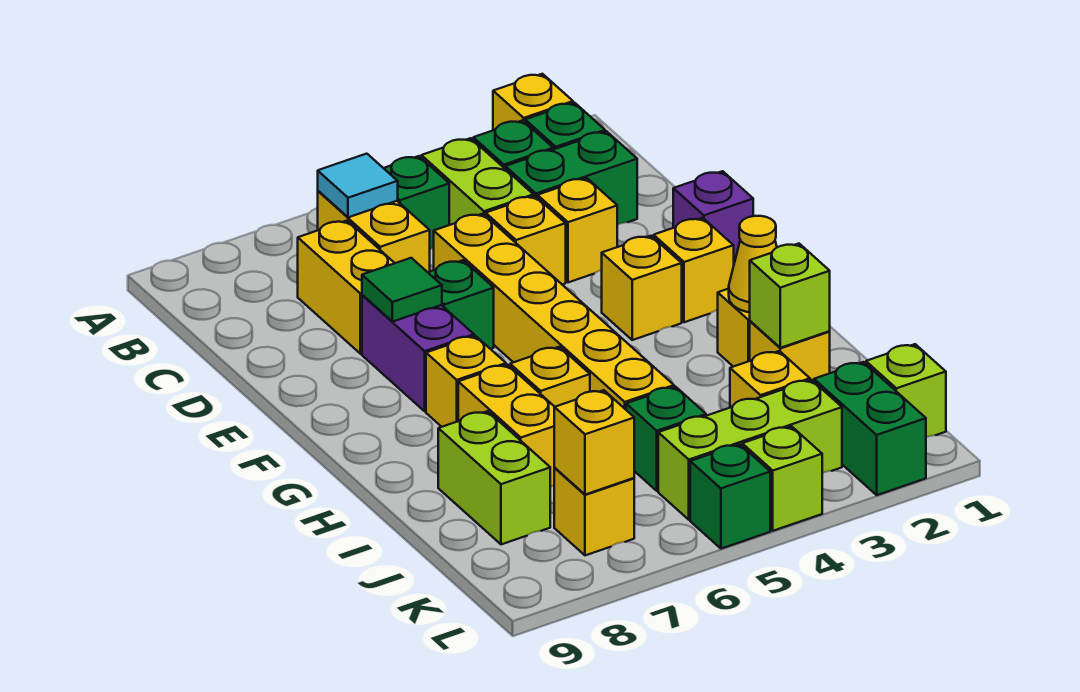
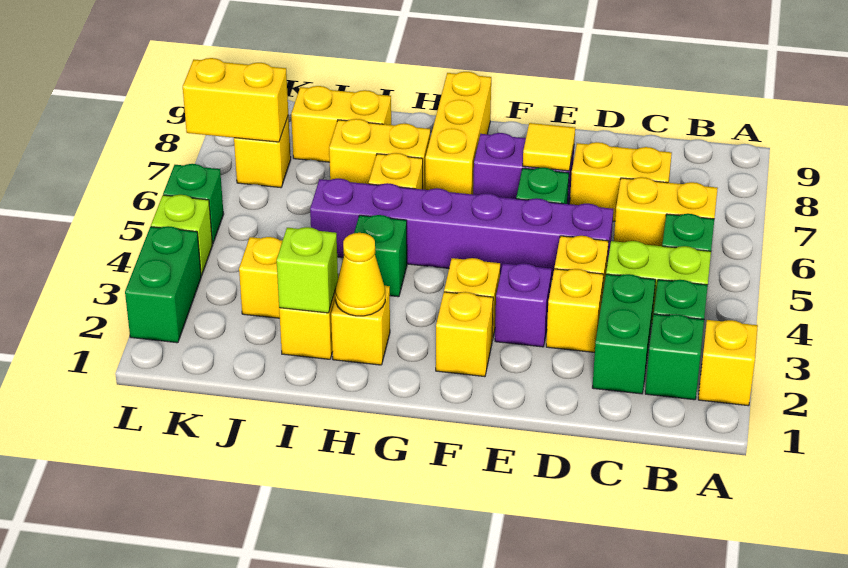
cyan 1x1 tile [318,154,398,217] -> none
yellow 1x6 brick [434,214,674,409] -> purple 1x6 brick [310,179,613,279]
purple 1x1 brick [673,171,753,263] -> purple 1x1 brick moved to [495,263,552,347]
green 1x1 tile [362,258,442,322] -> yellow 1x1 tile [523,123,575,171]
yellow 1x1 brick [426,336,506,427] -> yellow 1x3 brick [425,72,491,195]
lime 1x2 brick [438,411,550,544] -> yellow 1x2 brick [291,86,391,162]
green 1x1 brick [626,387,706,491] -> green 1x1 brick moved to [354,215,407,297]
lime 1x1 brick [866,344,946,437] -> none
green 1x2 brick [814,362,926,495] -> green 1x2 brick turned to [125,226,201,343]
lime 1x3 brick [658,380,842,520] -> none
yellow 1x1 brick [554,390,634,495] -> yellow 1x2 brick [183,58,288,142]

